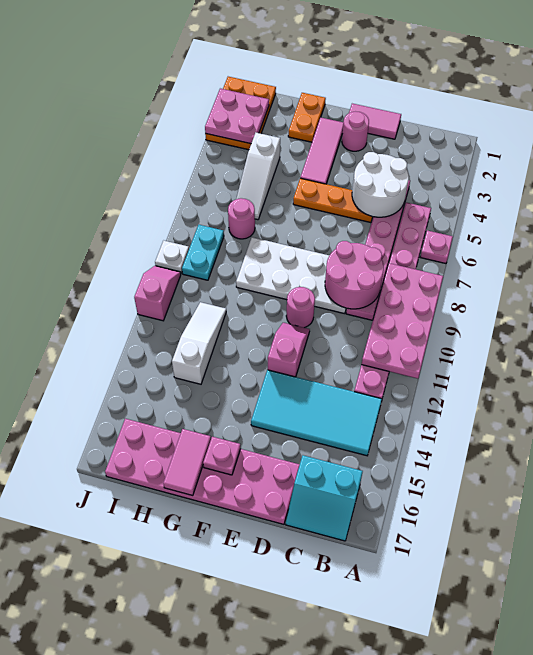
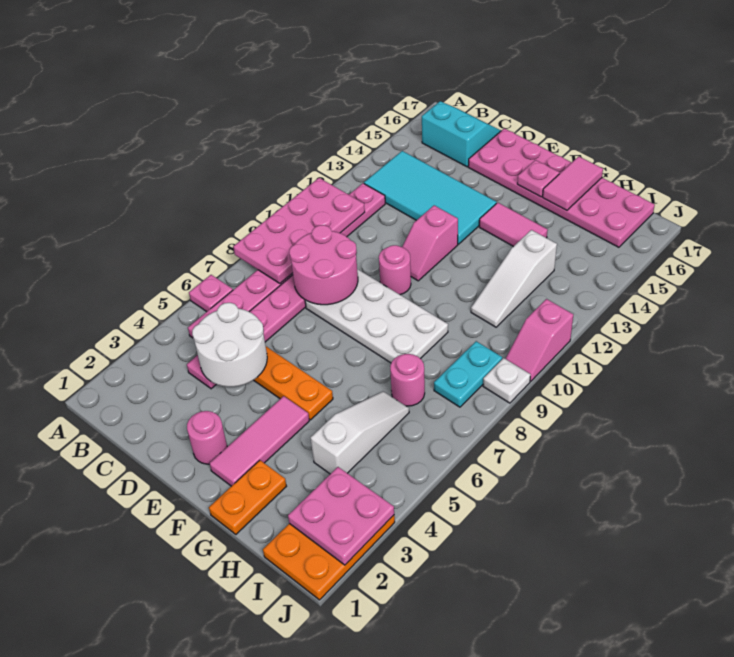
pink 1x2 tile [349,104,401,139] -> pink 1x2 tile moved to [479,203,548,247]

